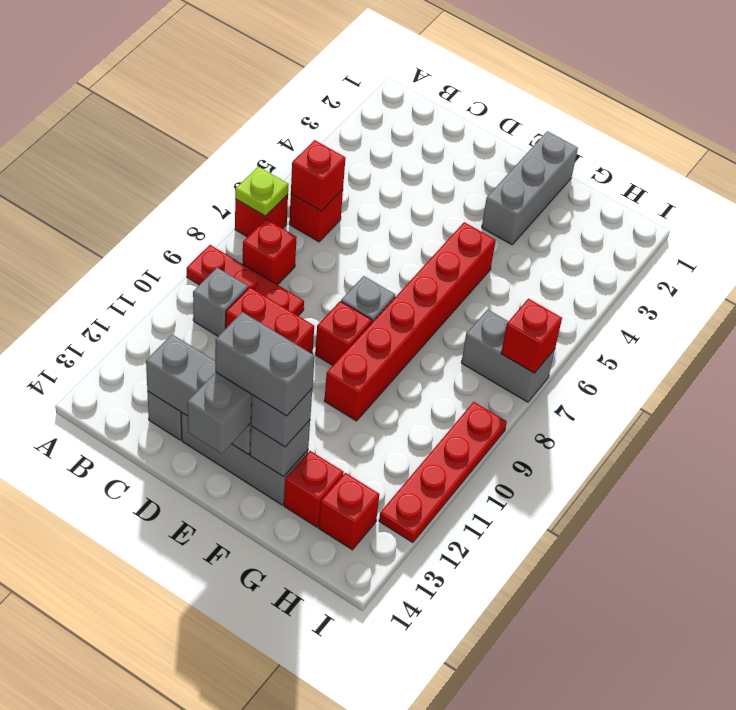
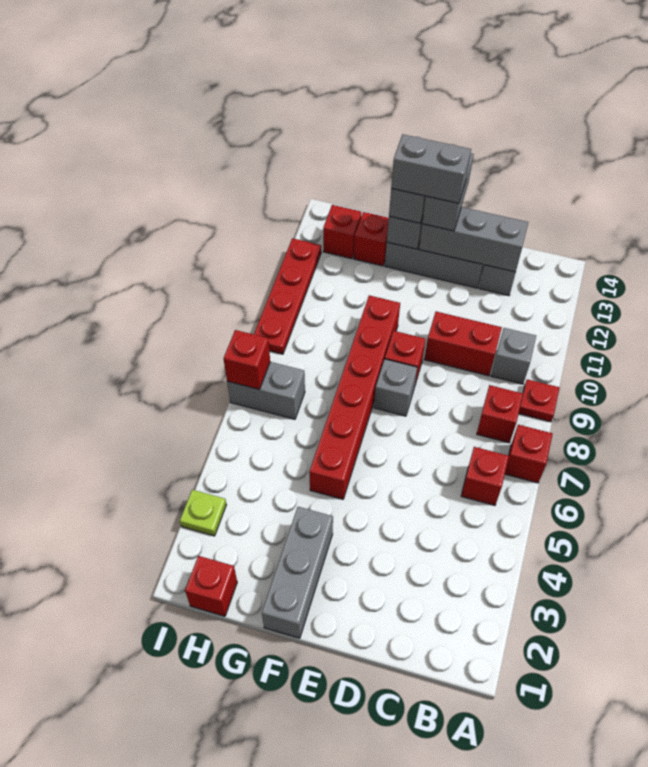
lime 1x1 plate [235,166,289,216] -> lime 1x1 plate moved to [180,490,227,536]
red 1x3 plate [187,245,304,316] -> red 1x1 plate [519,379,560,422]
red 1x1 brick [291,140,345,211] -> red 1x1 brick moved to [185,556,237,616]

